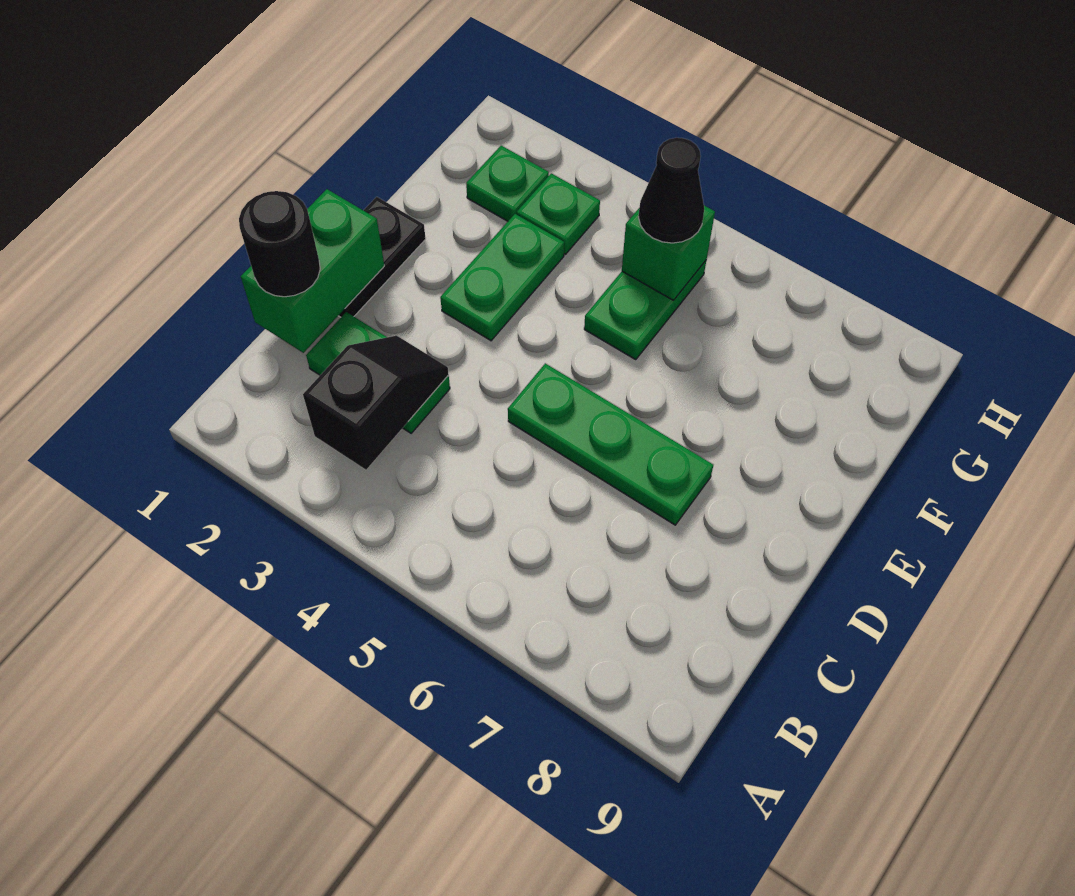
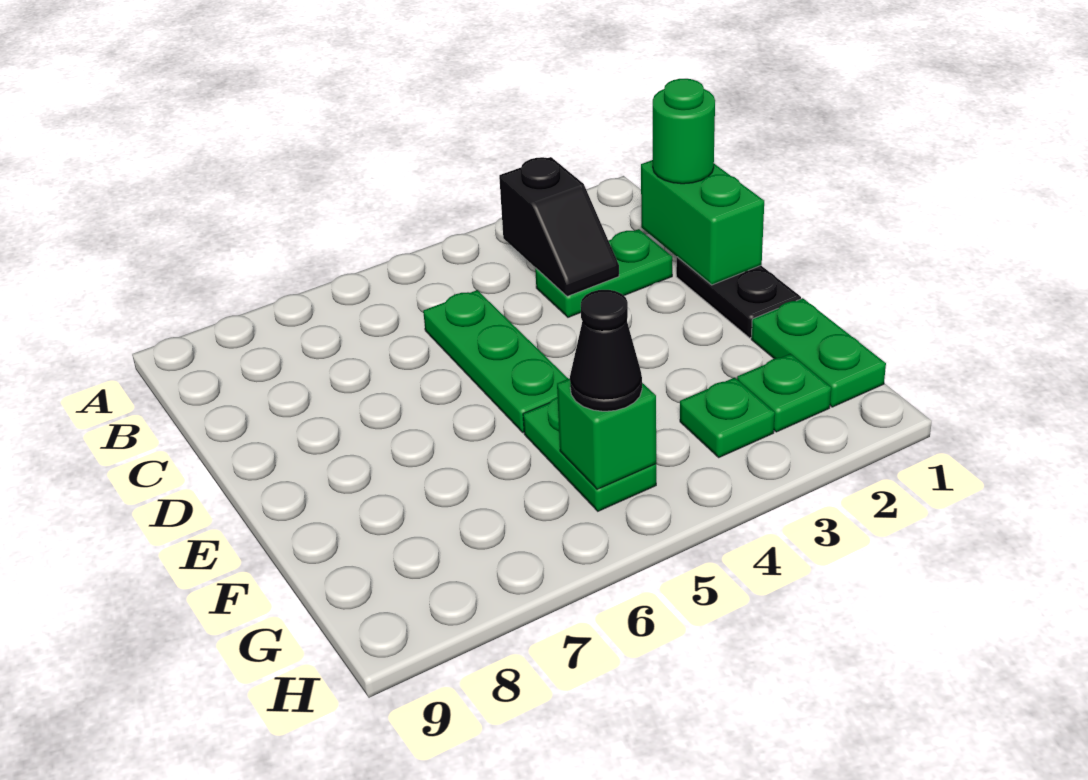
black 1x1 round brick [239,191,320,297] -> green 1x1 round brick [653,79,715,184]
green 1x3 plate [508,363,713,525] -> green 1x3 plate turned to [423,290,568,432]
green 1x2 plate [440,214,564,341] -> green 1x2 plate moved to [751,298,886,407]

